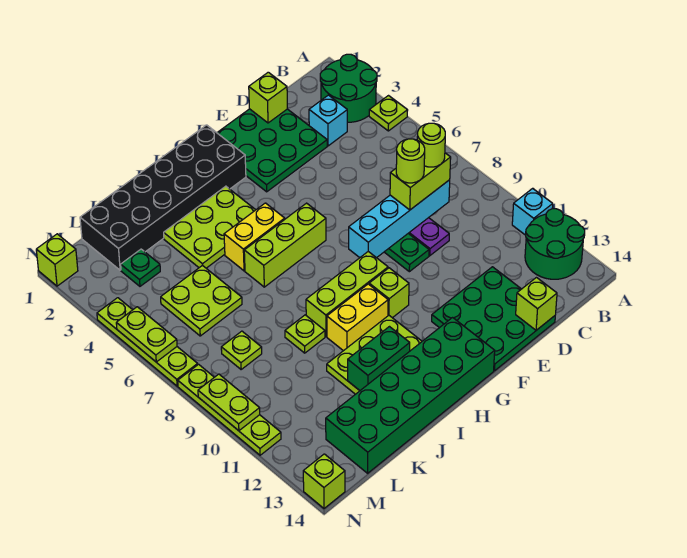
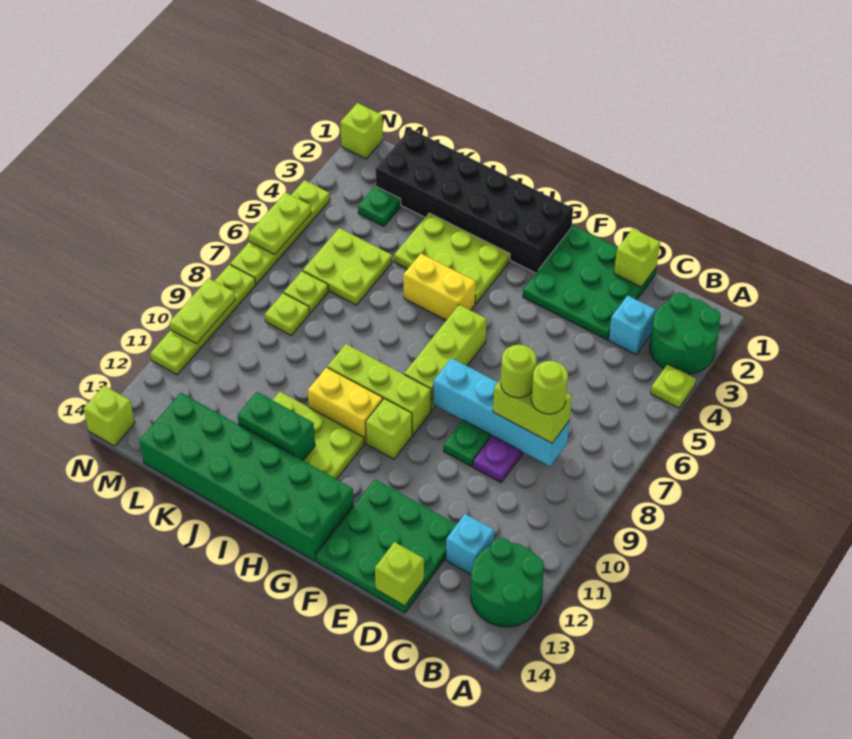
cyan 1x1 brick [512,188,553,235] -> cyan 1x1 brick moved to [446,514,494,574]
lime 1x3 brick [244,203,326,287] -> lime 1x3 brick turned to [404,305,486,411]
lime 1x1 plate [285,315,325,353] -> lime 1x1 plate moved to [284,271,328,313]

